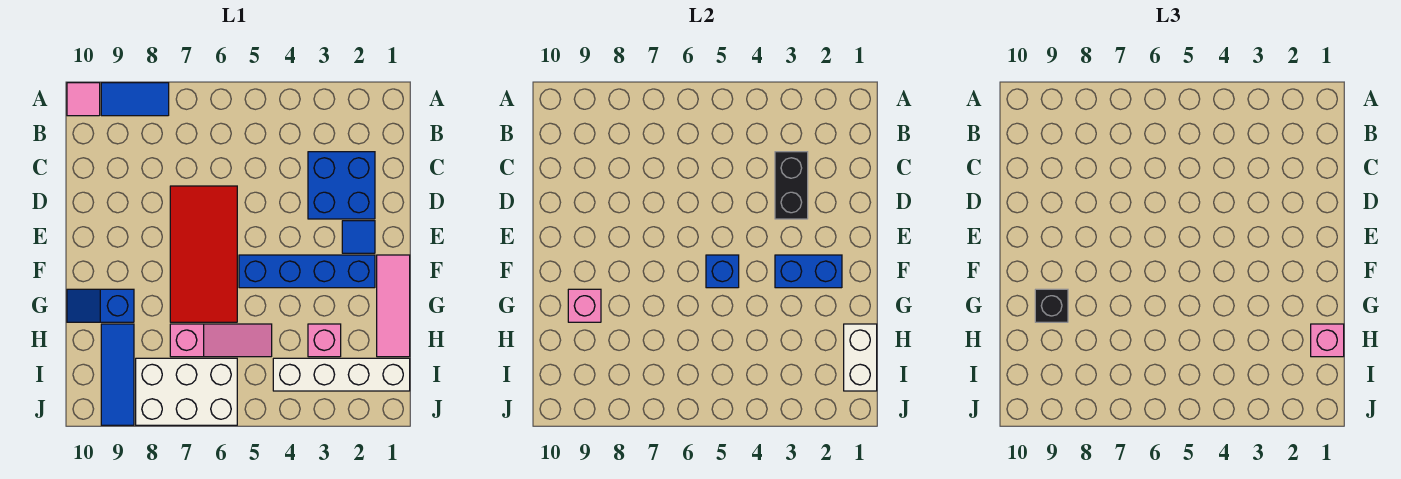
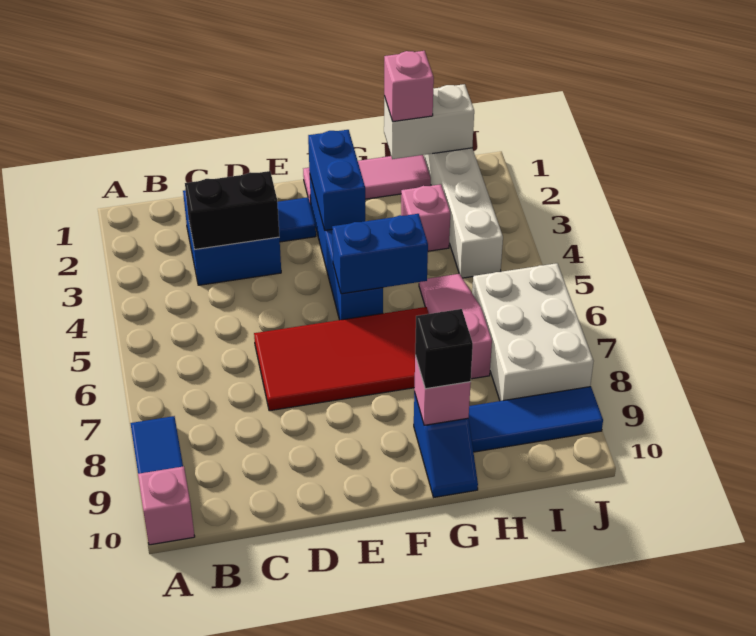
pink 1x1 tile [67,83,100,116] -> pink 1x1 brick [138,466,195,545]
blue 1x1 brick [706,255,739,288] -> blue 1x2 brick [332,214,428,294]

